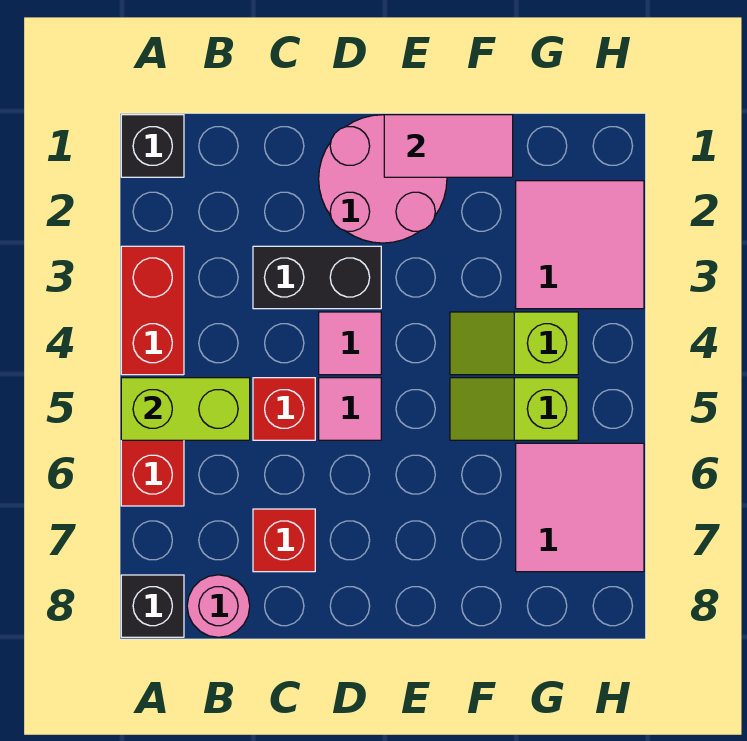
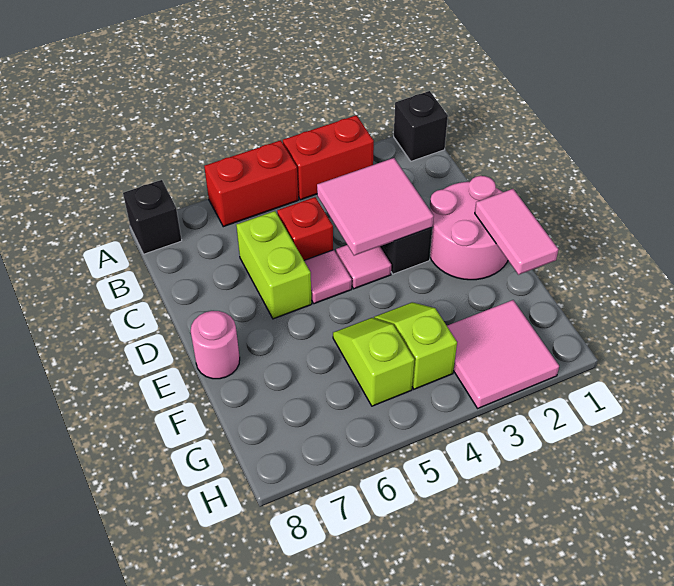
lime 1x2 brick [121,378,250,440] -> lime 1x2 brick moved to [236,211,312,319]
pink 1x1 round brick [187,575,250,637] -> pink 1x1 round brick moved to [191,311,240,379]
red 1x1 brick [253,509,315,572] -> none
pink 2x2 tile [516,443,644,572] -> pink 2x2 tile moved to [317,158,434,256]

